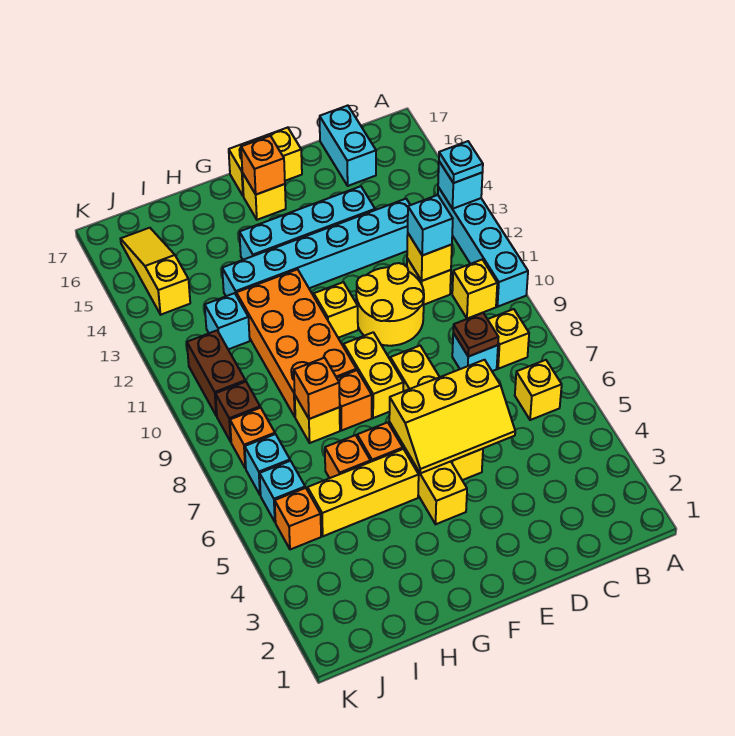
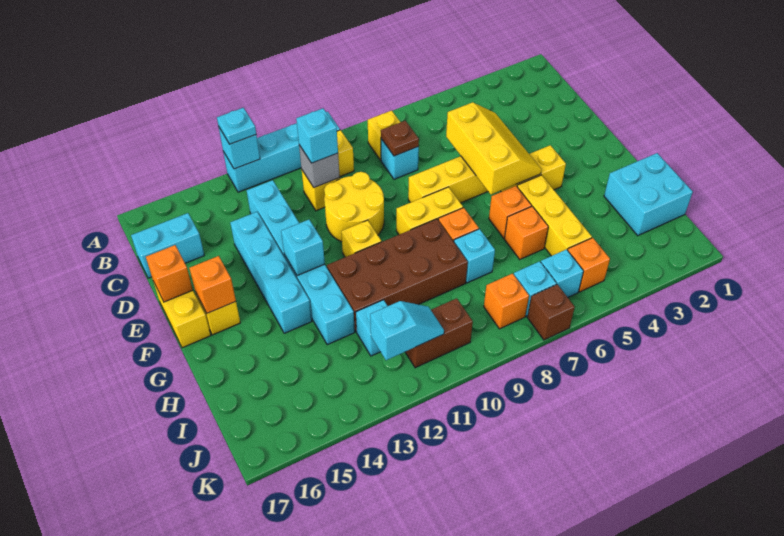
yellow 1x1 brick [515,360,562,420] -> none
yellow 1x1 brick [407,234,452,281] -> grey 1x1 brick [299,145,340,188]
none -> cyan 1x1 brick [281,220,325,276]
orange 2x4 brick [236,269,356,417] -> brown 2x4 brick [327,219,468,332]
none -> cyan 2x2 brick [604,153,693,236]
yellow 1x1 brick [295,396,340,443] -> cyan 1x1 brick [454,229,495,283]
orange 1x1 brick [294,358,340,419] -> orange 1x1 brick moved to [146,245,193,302]
brown 1x1 brick [215,382,260,442] -> brown 1x1 brick moved to [527,284,575,340]
none -> cyan 1x2 slope [370,301,444,360]
yellow 1x3 slope [121,228,190,315] -> none

